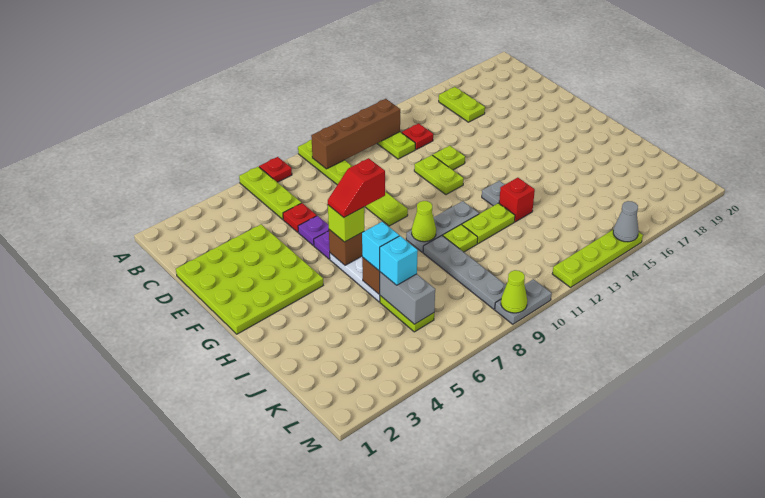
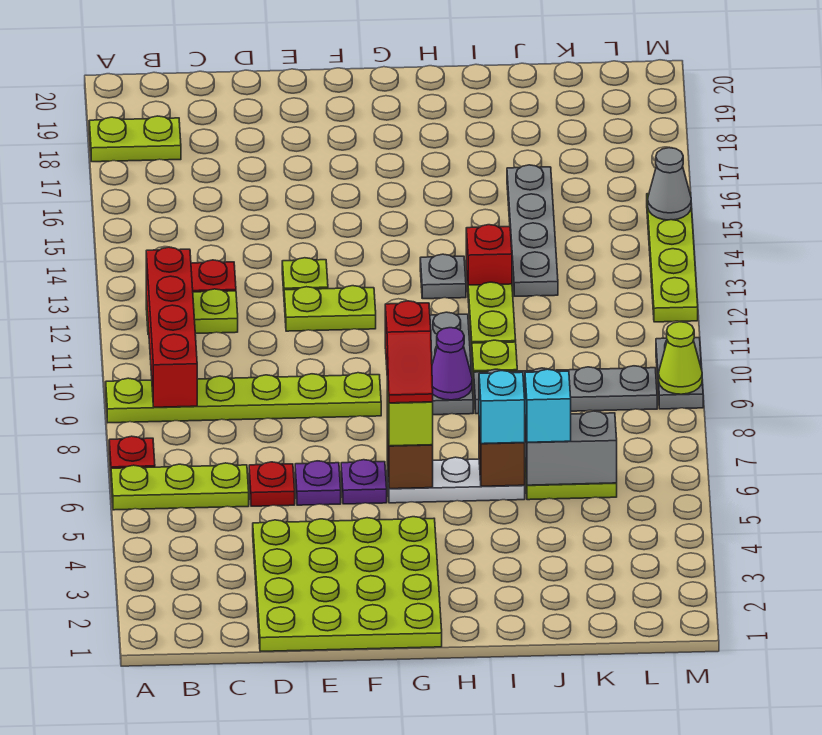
brown 1x4 brick [311,99,400,169] -> red 1x4 brick [146,247,197,407]
lime 1x2 plate [439,87,485,122] -> lime 1x2 plate moved to [89,116,181,162]
lime 1x1 cone [412,201,436,242] -> purple 1x1 cone [432,328,472,400]
none -> grey 1x4 plate [507,165,558,296]

